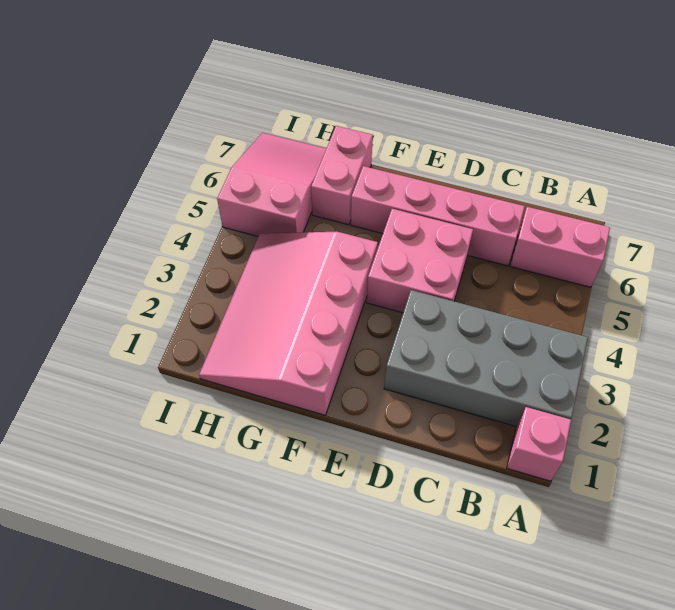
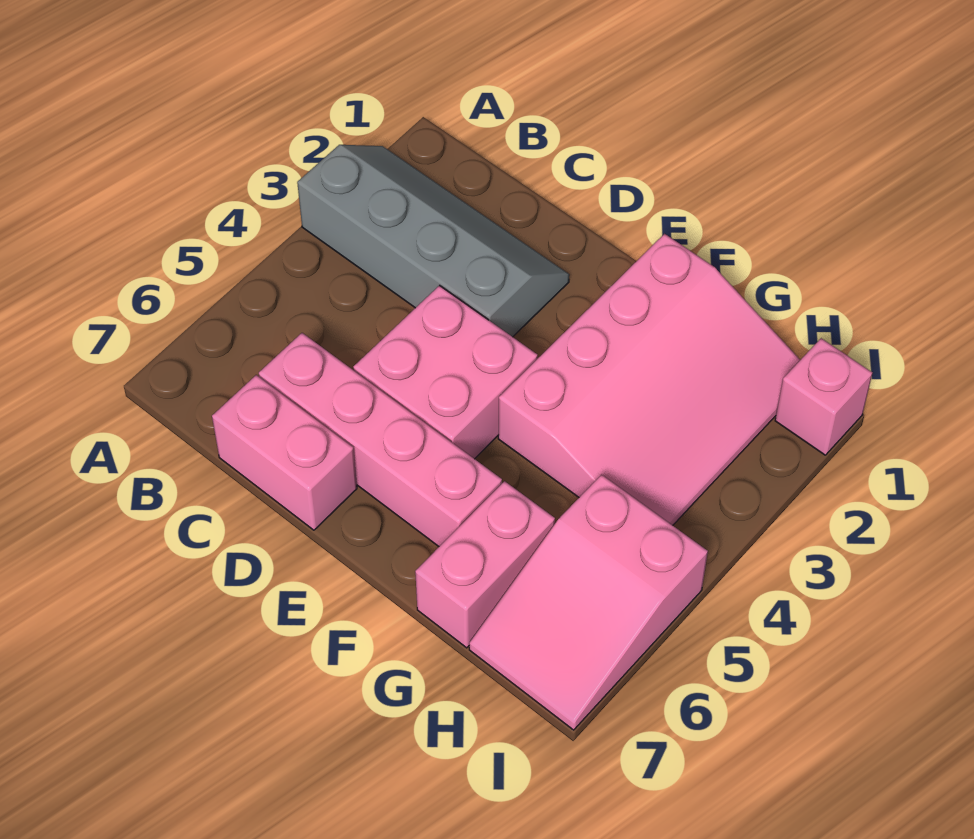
pink 1x1 brick [507,407,571,481] -> pink 1x1 brick moved to [775,338,872,455]
grey 2x4 brick [384,290,588,427] -> grey 2x4 slope [297,145,569,337]
pink 1x2 brick [510,207,610,287] -> pink 1x2 brick moved to [212,375,357,530]

